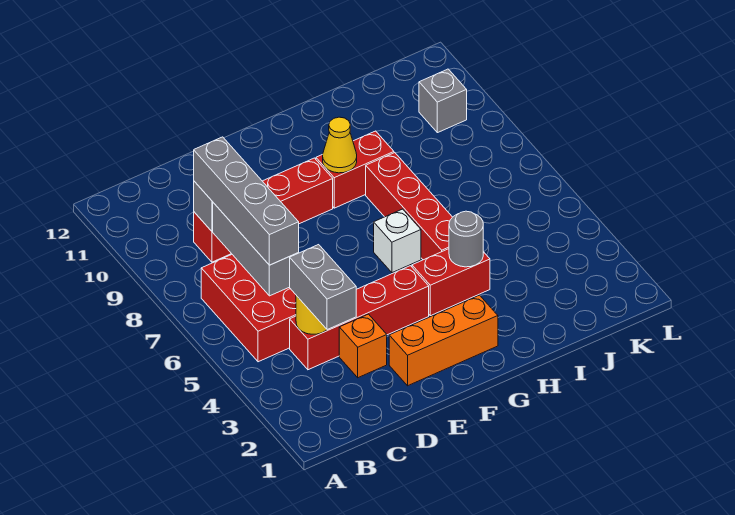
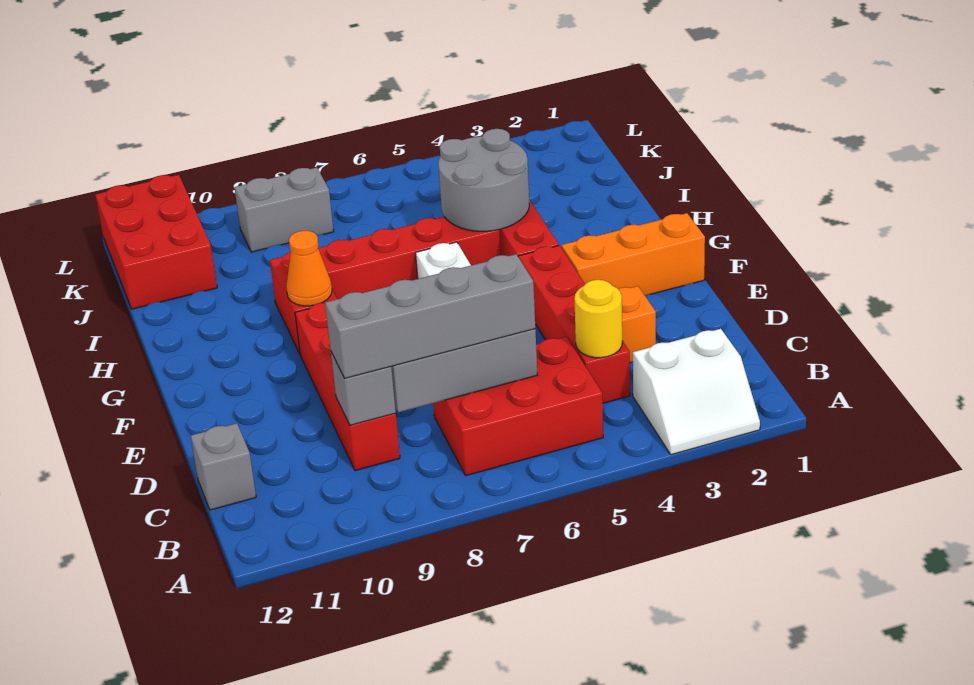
none -> white 2x2 slope [633,329,760,455]
grey 1x2 brick [290,245,356,330] -> grey 1x2 brick moved to [234,167,334,252]
orange 1x3 brick [389,295,498,386] -> orange 1x3 brick turned to [562,213,705,295]
yellow 1x1 cone [323,117,357,173] -> orange 1x1 cone [286,231,332,306]
grey 1x1 round brick [449,211,483,267] -> grey 2x2 round brick [438,129,529,231]
none -> red 2x3 brick [95,175,217,309]
grey 1x1 brick [419,69,467,133] -> grey 1x1 brick moved to [191,423,256,510]

